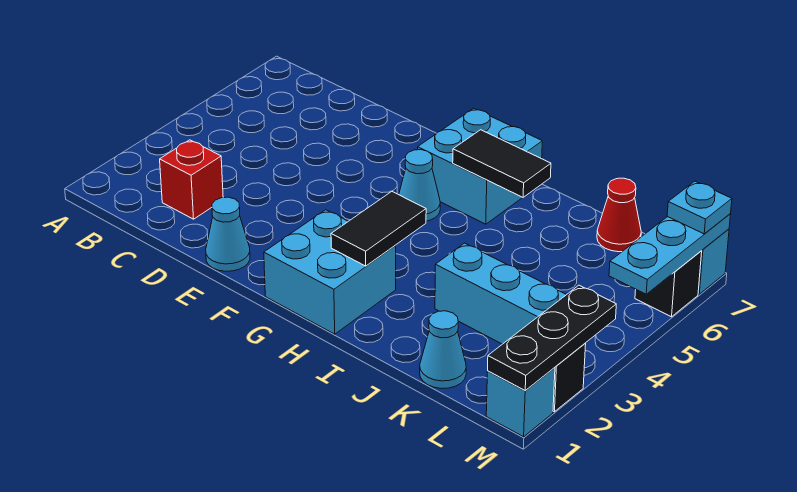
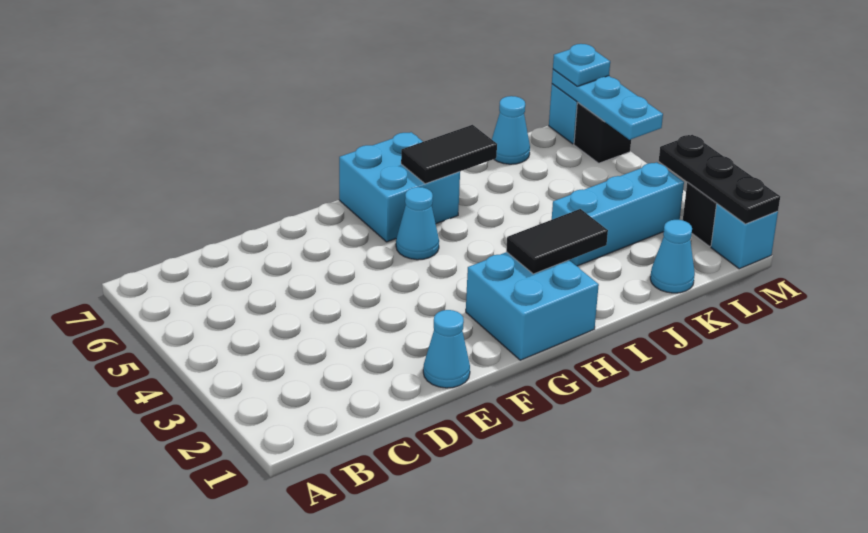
red 1x1 brick [160,140,223,219] -> none
black 1x2 tile [331,192,426,266] -> black 1x2 tile turned to [506,209,608,274]
red 1x1 cone [597,178,641,252] -> cyan 1x1 cone [492,96,530,164]

